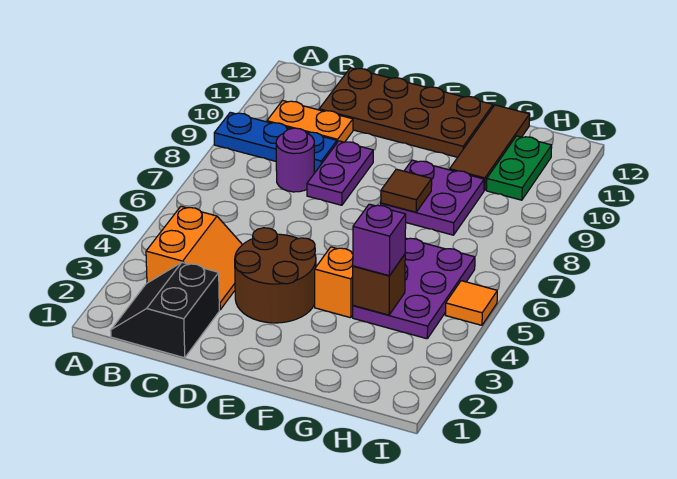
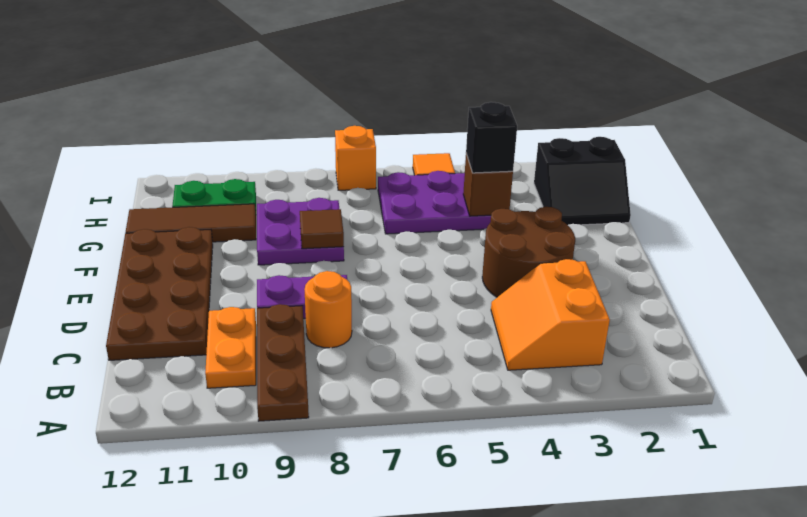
blue 1x3 plate [214,112,337,172] -> brown 1x3 plate [257,304,309,421]
black 2x2 slope [111,262,219,358] -> black 2x2 slope moved to [534,137,631,225]
orange 2x2 slope [146,206,242,310] -> orange 2x2 slope turned to [491,259,610,370]
purple 1x1 round brick [276,128,314,192] -> orange 1x1 round brick [305,271,352,348]
orange 1x1 brick [315,247,353,318] -> orange 1x1 brick moved to [335,126,376,190]
purple 1x1 brick [353,204,406,276] -> black 1x1 brick [466,102,517,173]

